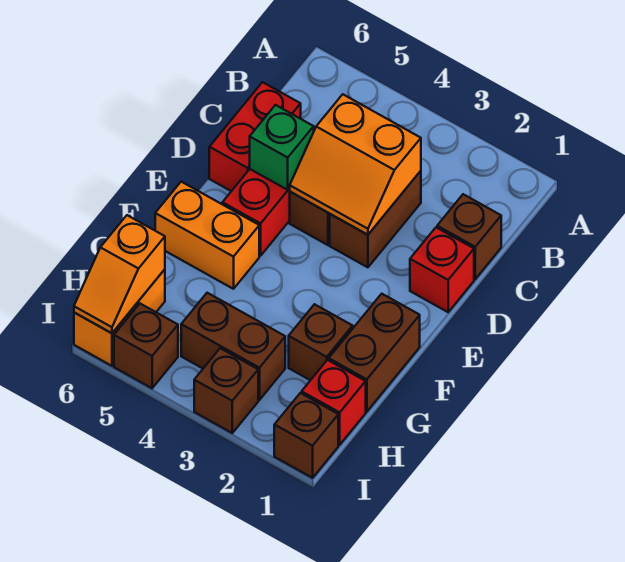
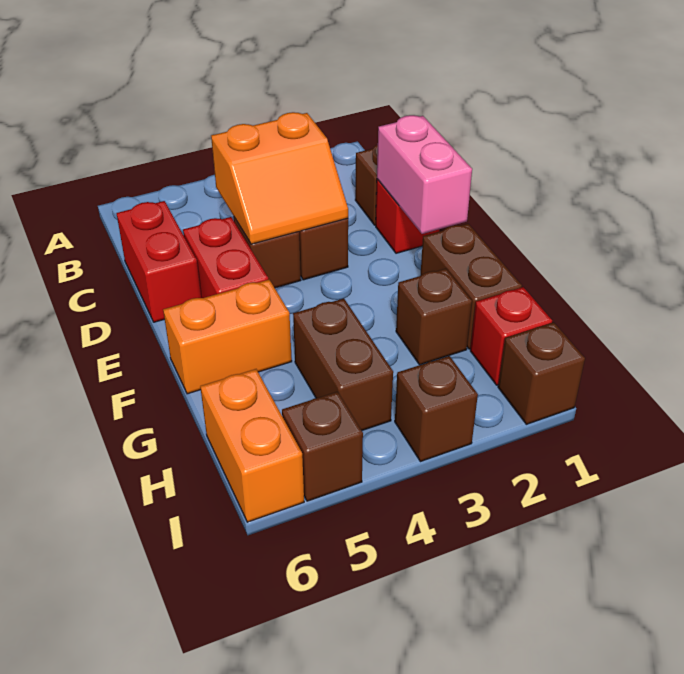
none -> pink 1x2 brick [377,115,472,234]
green 1x1 brick [250,105,314,190] -> none
brown 1x2 brick [181,293,285,400] -> brown 1x2 brick turned to [293,299,393,430]
orange 1x2 slope [74,215,165,333] -> none

